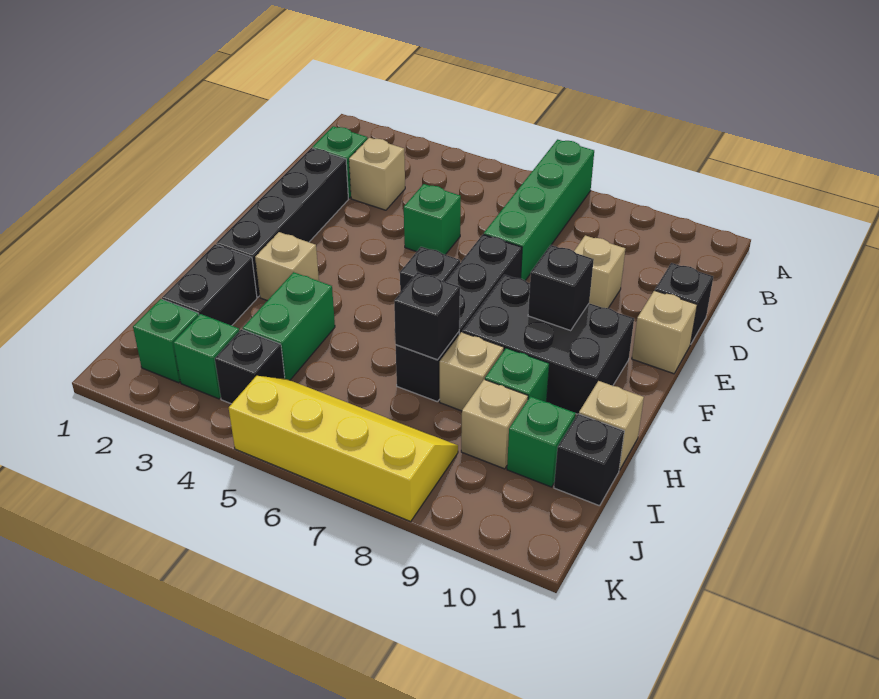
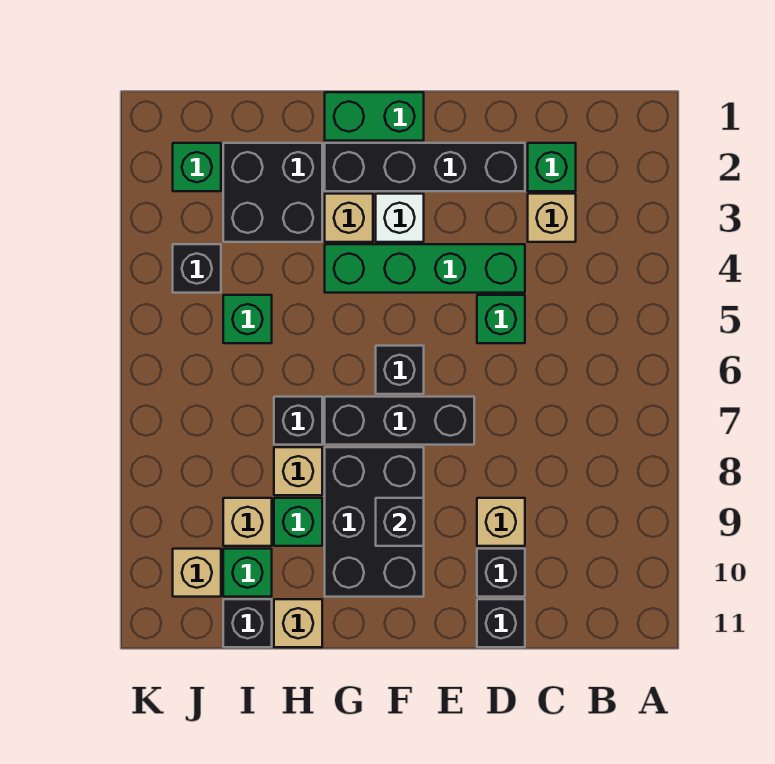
green 1x4 brick [484,140,594,281] -> green 1x4 brick moved to [325,244,525,293]
tan 1x1 brick [632,290,697,374] -> tan 1x1 brick moved to [173,549,221,597]
none -> white 1x1 brick [376,194,424,242]
black 1x2 brick [162,244,257,326] -> black 2x2 brick [223,143,322,242]
green 1x2 brick [243,272,335,380] -> green 1x2 brick moved to [325,92,424,141]
black 1x1 brick [394,272,460,360] -> black 1x1 brick moved to [477,549,525,597]
green 1x1 brick [173,314,239,399] -> green 1x1 brick moved to [223,295,272,343]
yellow 2x4 slope [229,376,458,522] -> none

